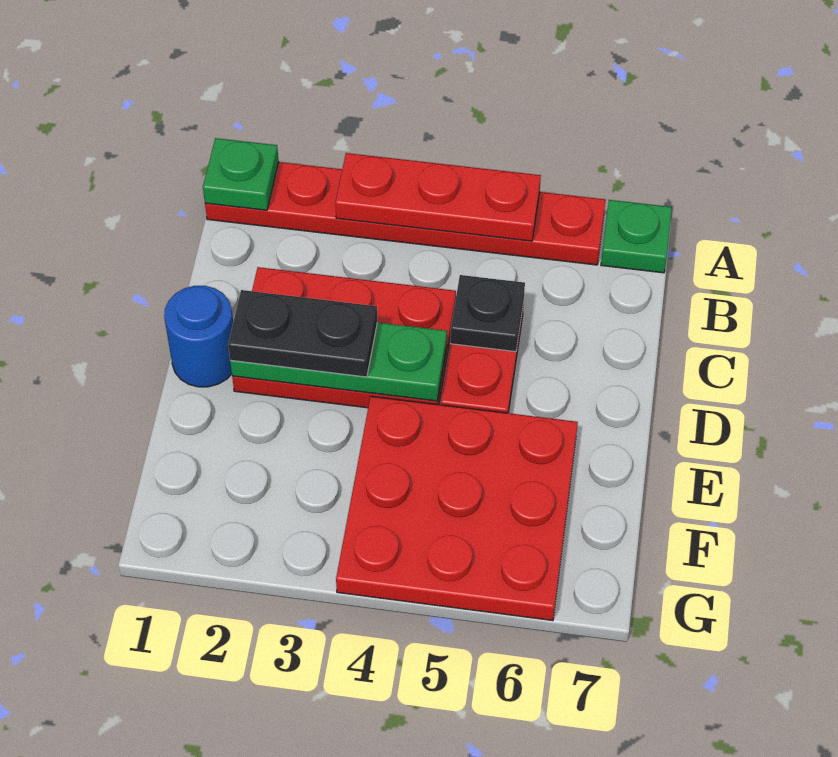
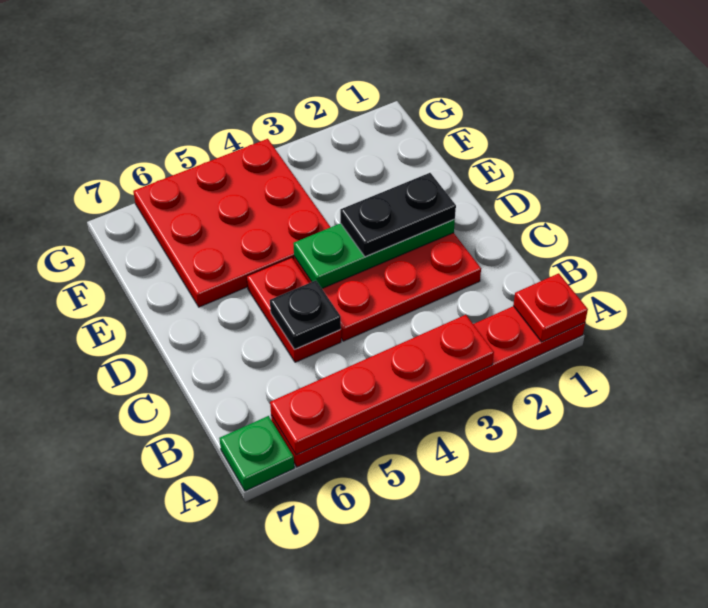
green 1x1 plate [203,138,279,210] -> red 1x1 plate [513,273,588,342]
red 1x3 plate [335,153,541,241] -> red 1x4 plate [270,315,494,455]
blue 1x1 round brick [164,286,233,387] -> none

